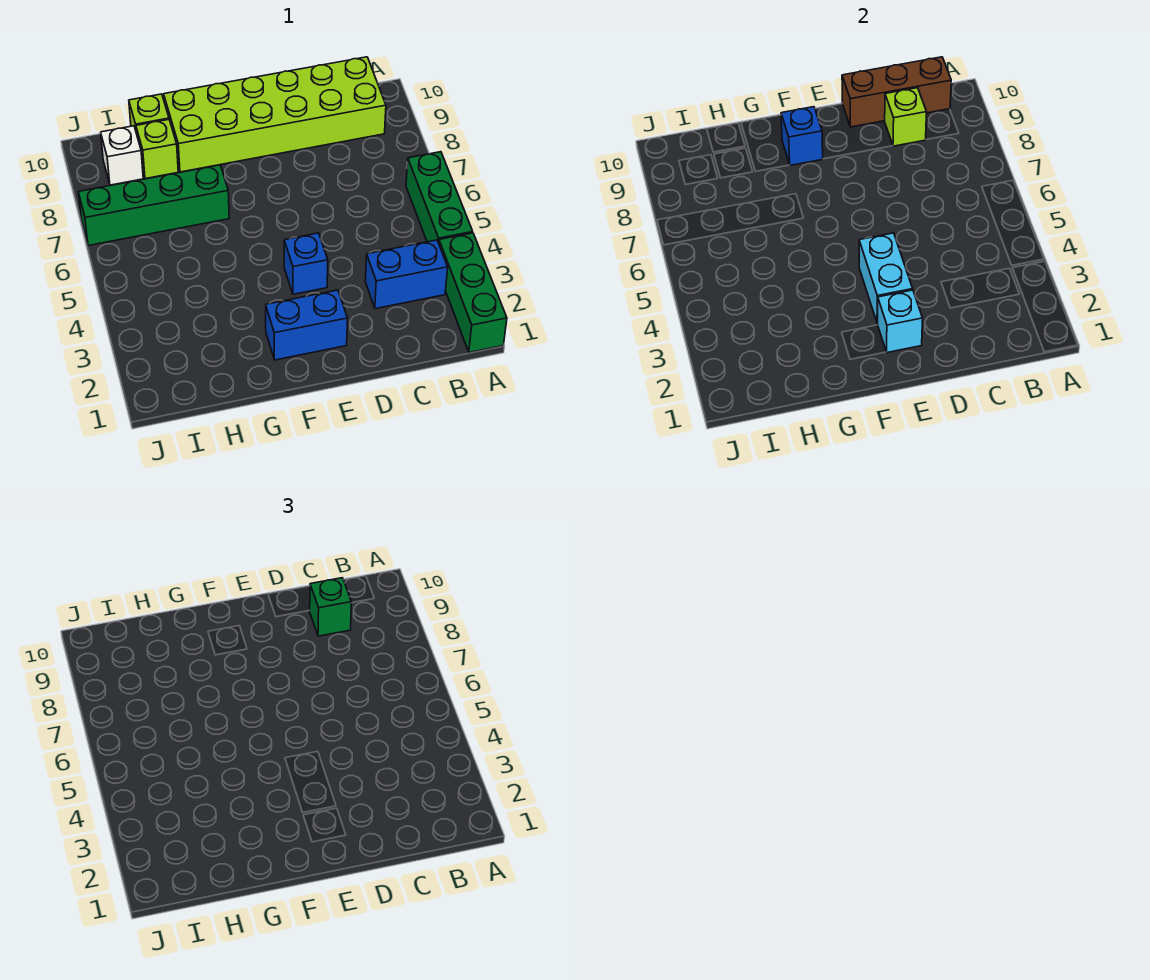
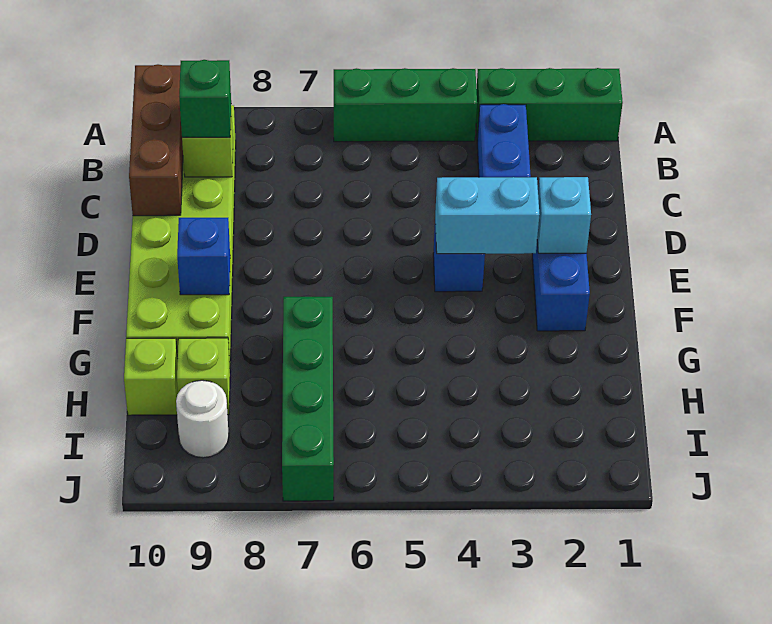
white 1x1 brick [101,126,143,185] -> white 1x1 round brick [176,380,229,458]

